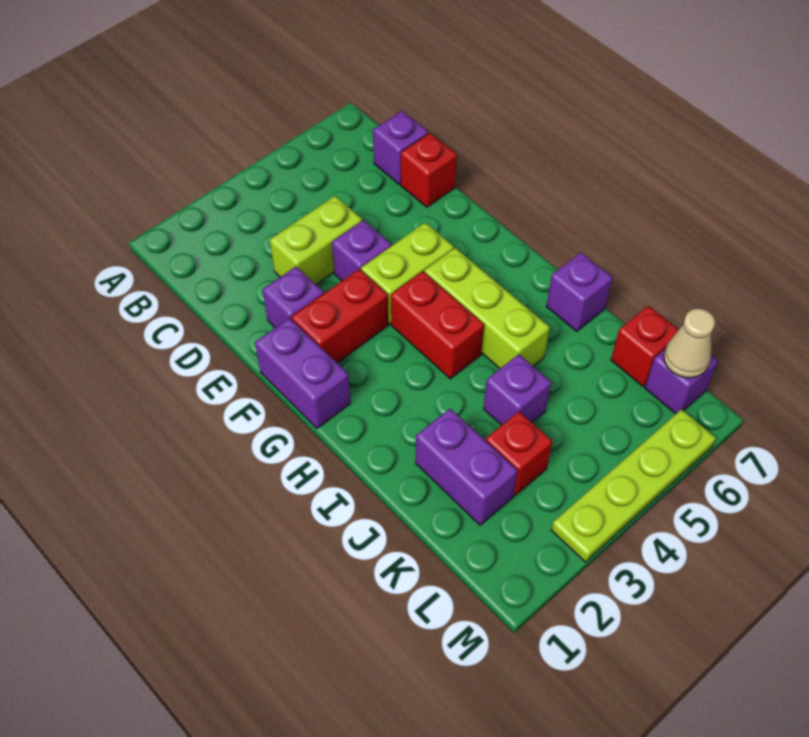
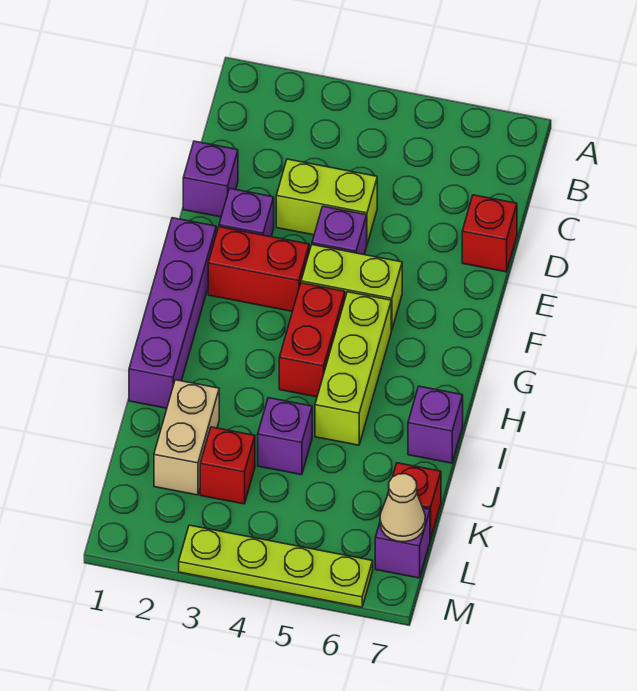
purple 1x1 brick [373,111,428,184] -> purple 1x1 brick moved to [183,141,238,217]
purple 1x2 brick [255,318,350,428] -> purple 1x4 brick [129,218,216,408]
purple 1x2 brick [416,409,517,525] -> tan 1x2 brick [154,380,219,495]

